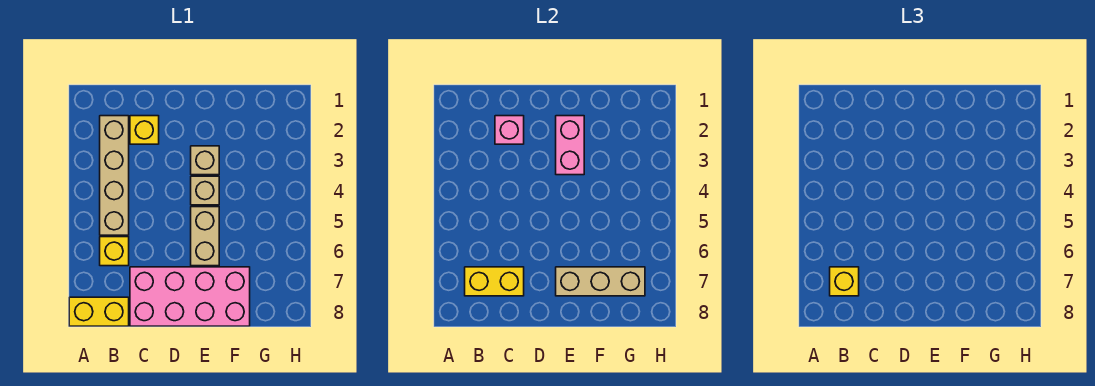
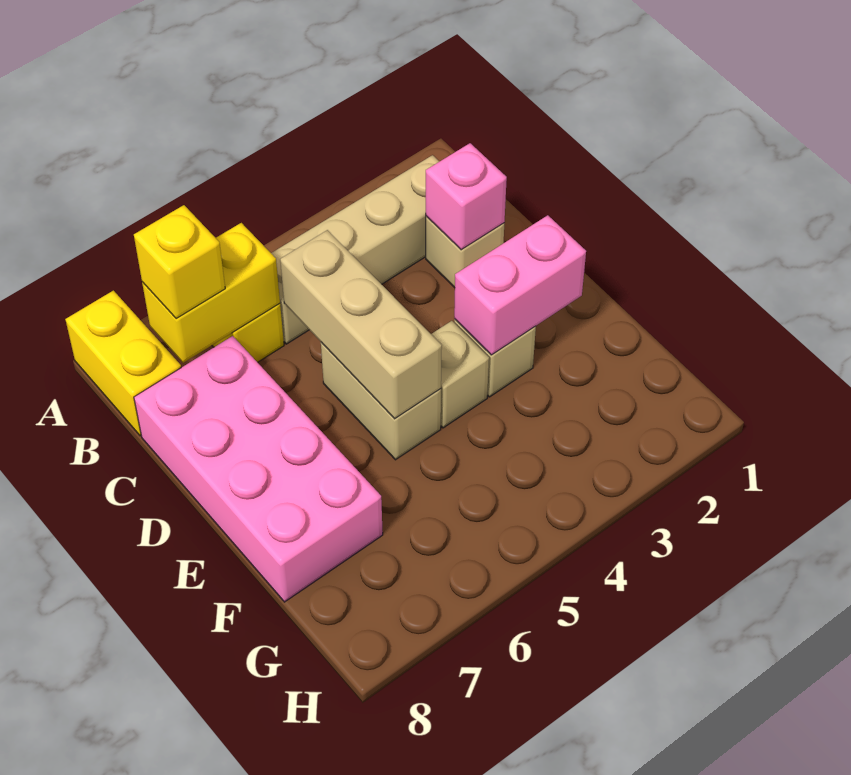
yellow 1x2 brick [465,267,524,296] -> yellow 1x2 brick turned to [142,223,280,363]
yellow 1x1 brick [130,116,159,144] -> tan 1x1 brick [426,216,504,288]
tan 1x2 brick [191,207,219,266] -> tan 1x2 brick turned to [321,342,441,460]
tan 1x3 brick [556,267,645,296] -> tan 1x3 brick moved to [280,230,442,419]

